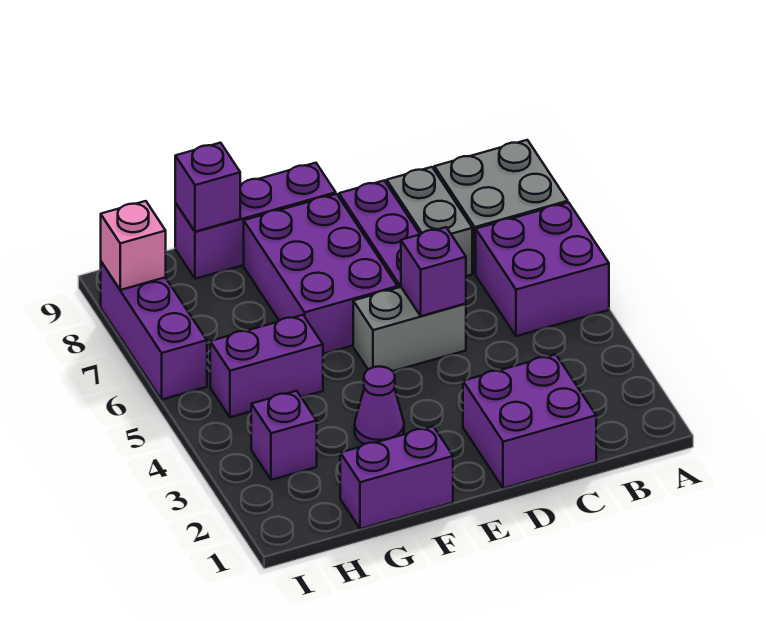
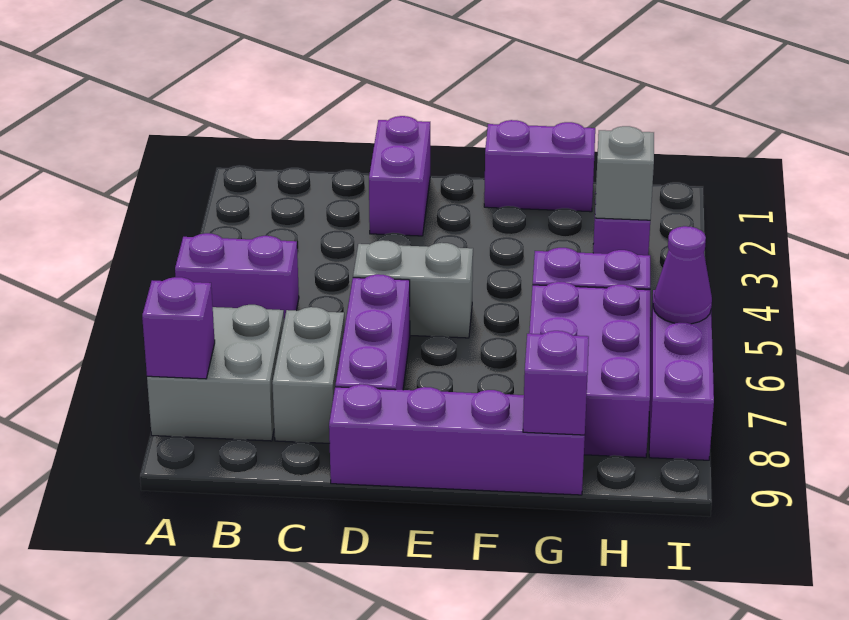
purple 2x2 brick [476,202,609,336] -> purple 1x2 brick [175,233,299,320]
purple 2x2 brick [463,354,596,488] -> purple 1x2 brick [369,116,430,236]
purple 1x1 brick [401,227,466,316] -> purple 1x1 brick moved to [142,277,215,379]
purple 2x3 brick [244,194,398,354] -> purple 2x3 brick moved to [529,282,650,458]
purple 1x3 brick [175,163,336,279] -> purple 1x4 brick [329,384,585,495]
purple 1x1 cone [355,367,404,444] -> purple 1x1 cone moved to [653,226,712,324]
none -> grey 1x1 brick [595,126,654,220]
pink 1x1 brick [101,201,166,290] -> none

